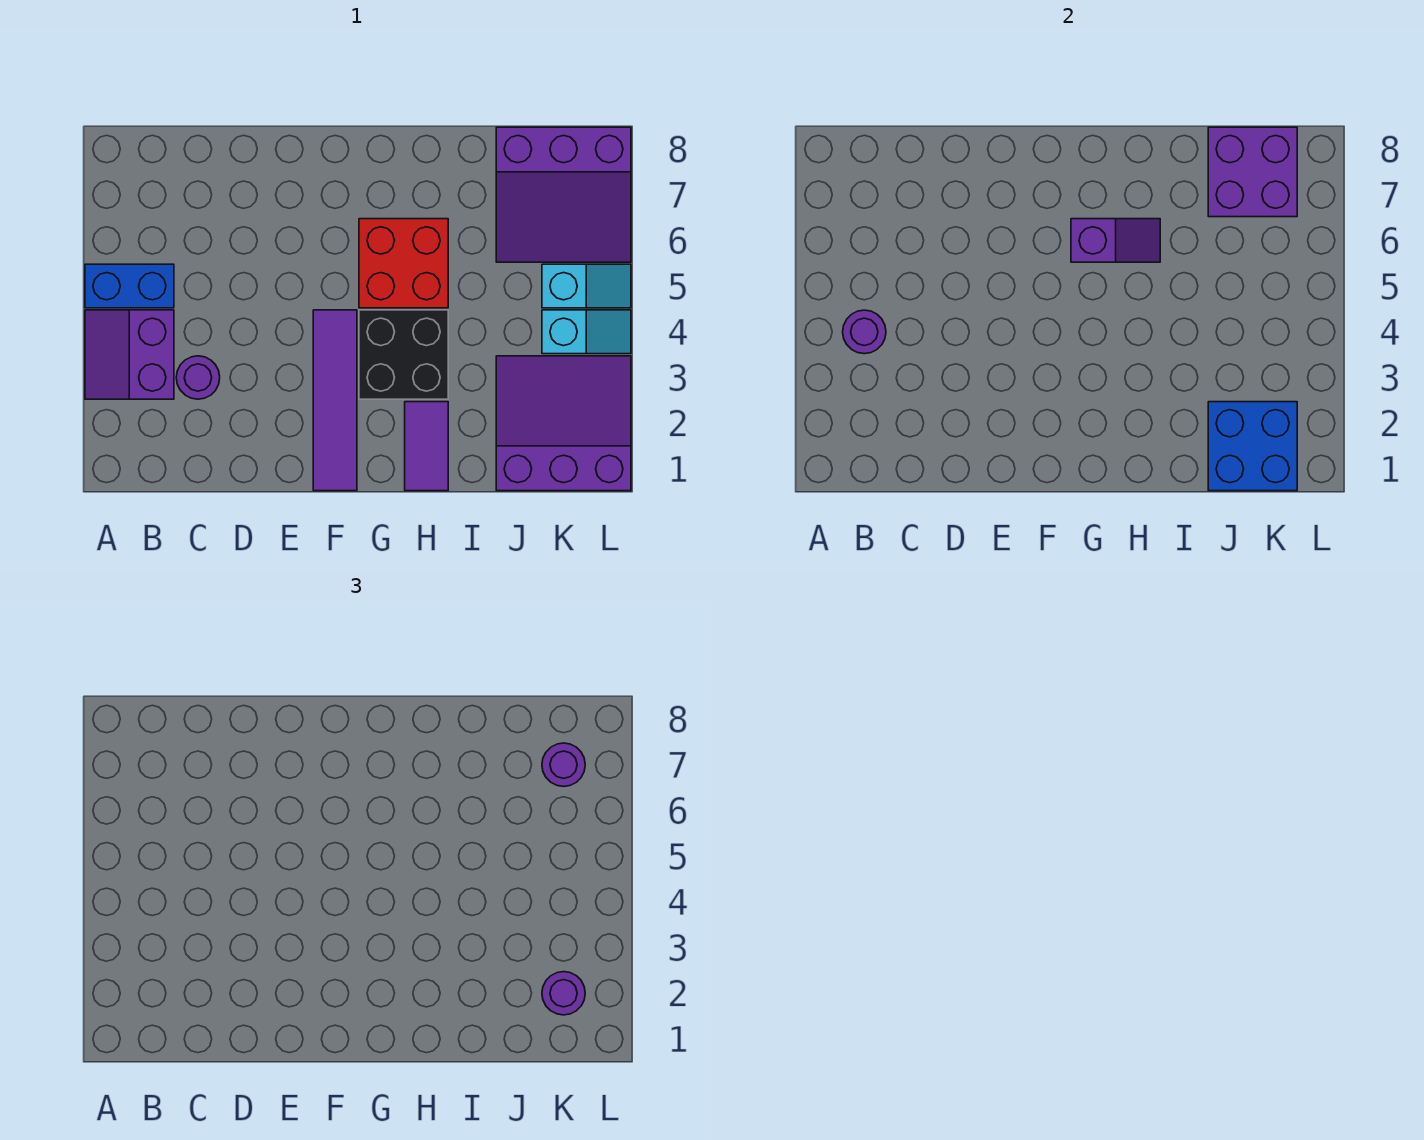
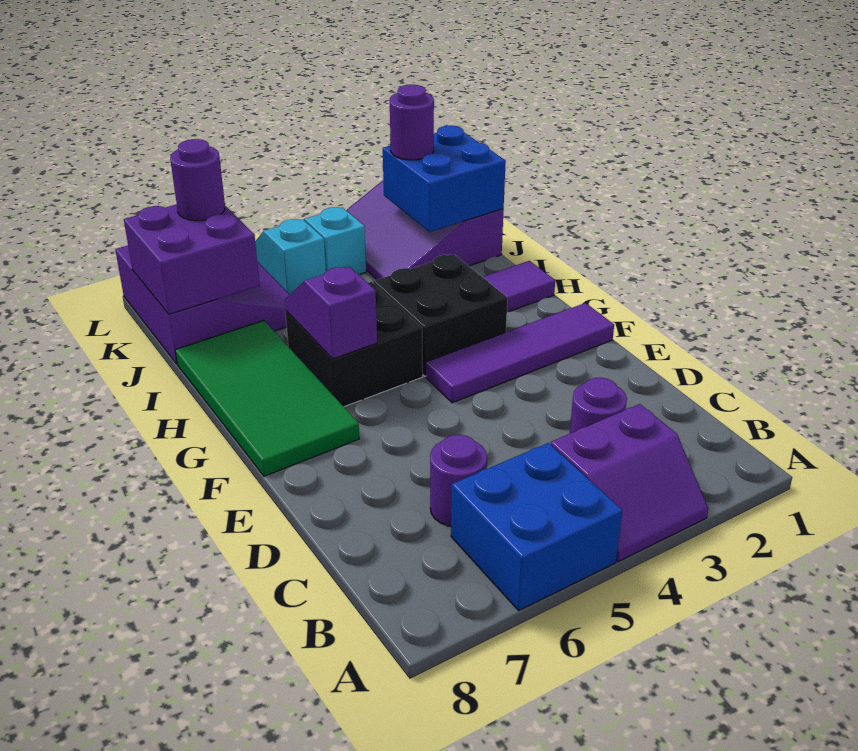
blue 1x2 brick [85,264,174,308] -> blue 2x2 brick [451,443,622,610]
purple 1x1 round brick [843,310,886,354] -> purple 1x1 round brick moved to [430,435,487,526]
none -> green 2x4 tile [175,320,359,476]
red 2x2 brick [359,219,448,308] -> black 2x2 brick [285,282,423,407]

